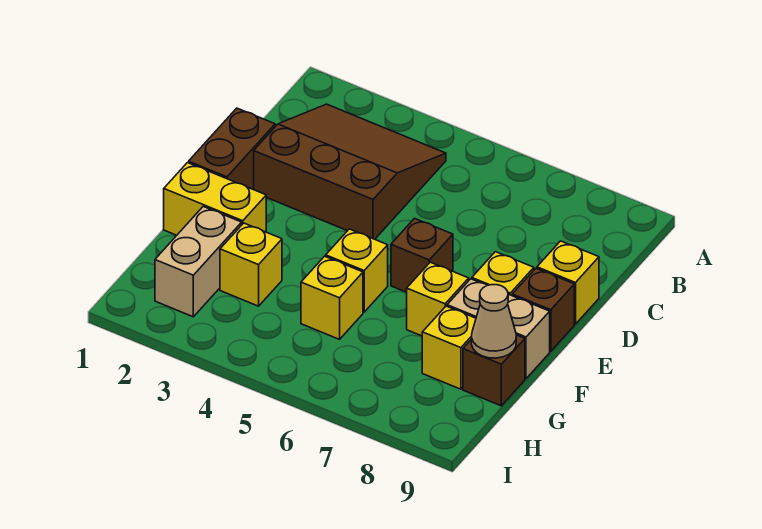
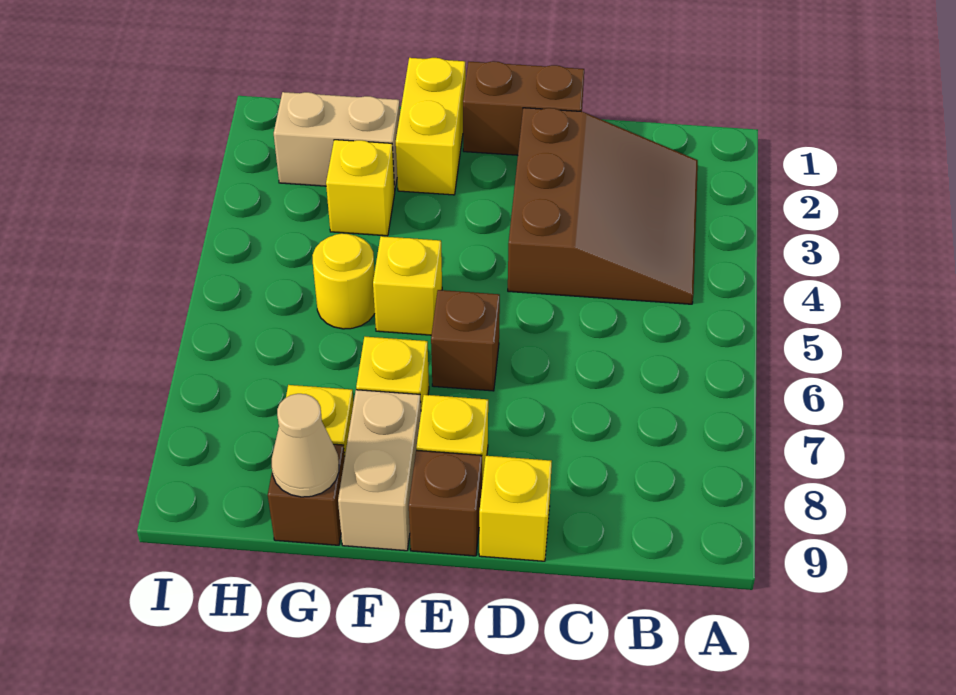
yellow 1x1 brick [301,256,363,339] -> yellow 1x1 round brick [312,233,375,329]

